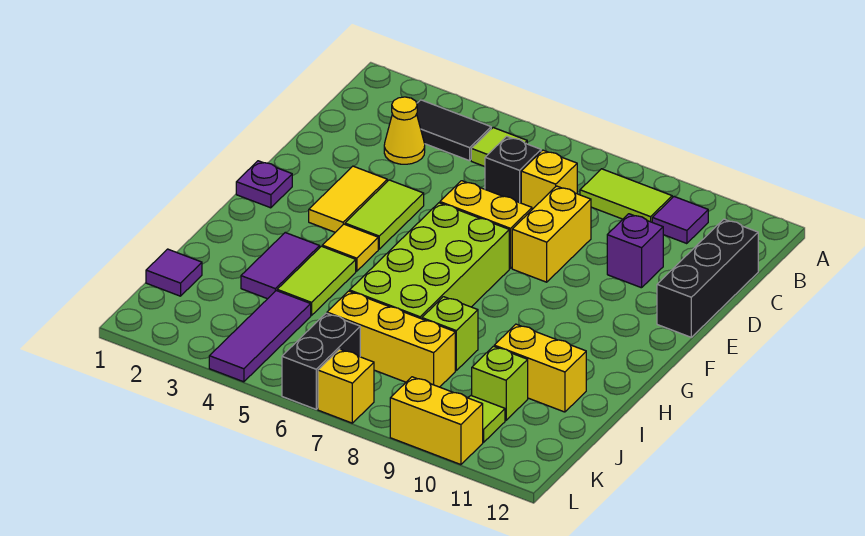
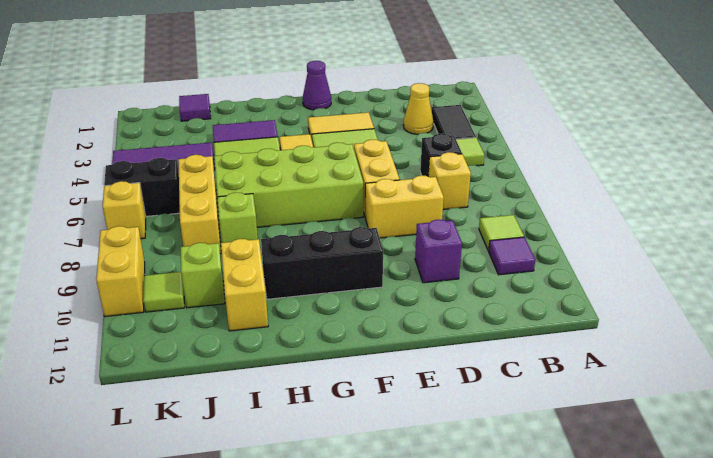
lime 1x2 tile [580,169,672,222] -> lime 1x1 tile [479,215,524,251]
black 1x3 brick [657,219,758,337] -> black 1x3 brick moved to [261,227,383,299]
purple 1x1 plate [236,161,292,208] -> purple 1x1 cone [303,61,331,110]

